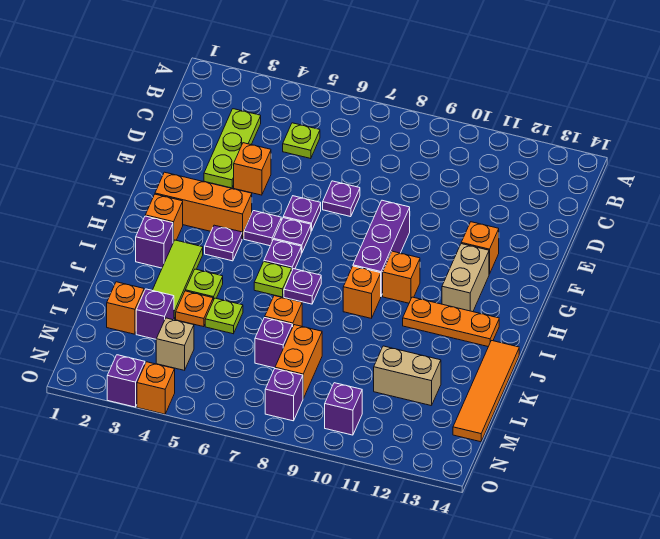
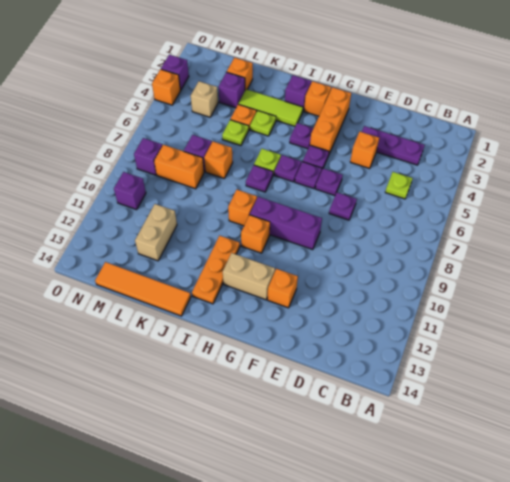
lime 1x3 plate [204,109,261,188] -> purple 1x3 plate [362,126,425,165]

